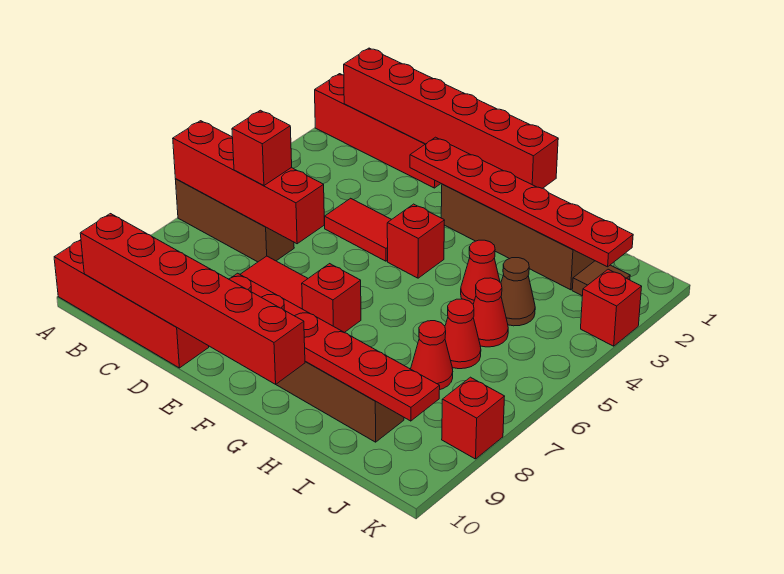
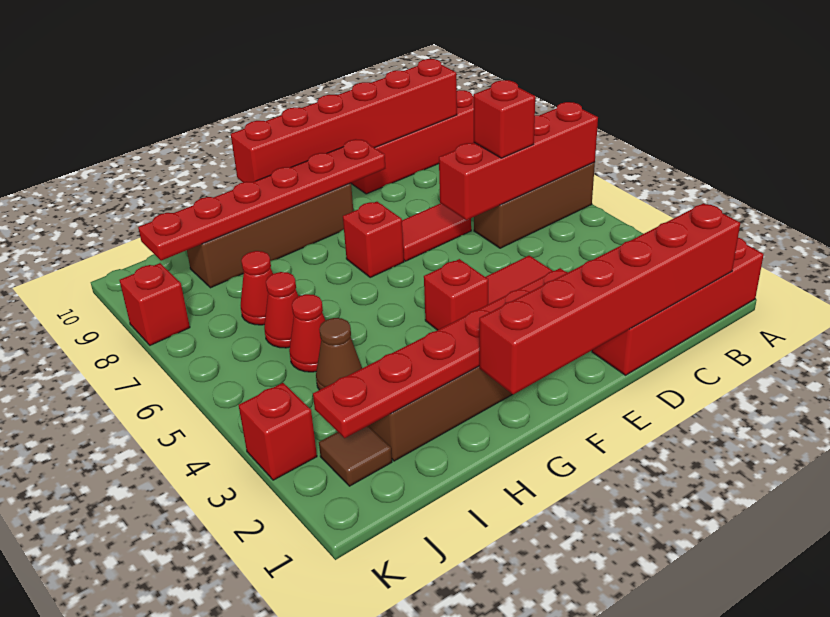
red 1x1 cone [461,240,500,304] -> none

